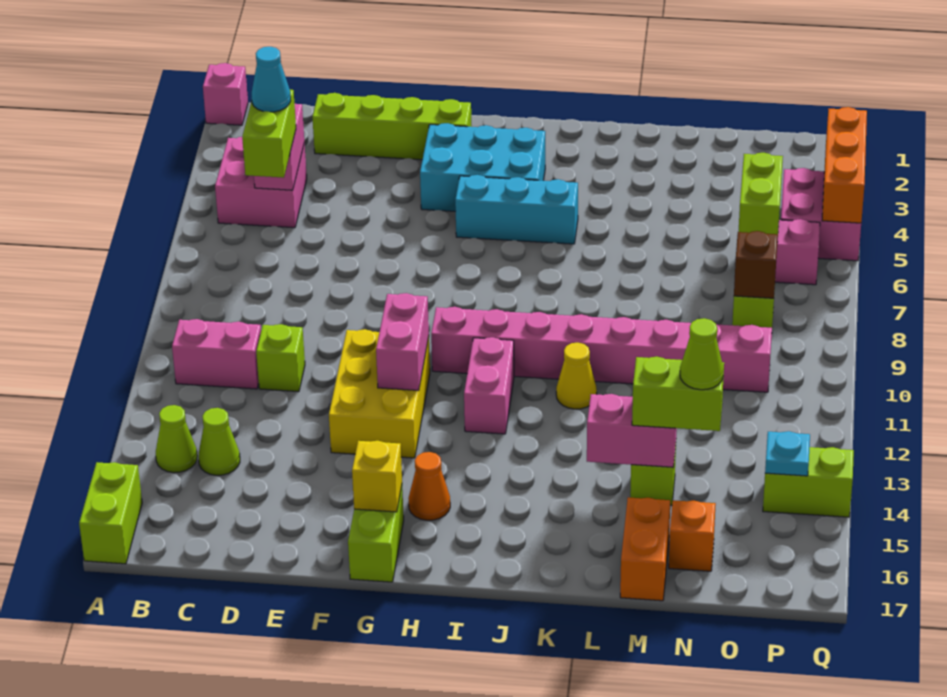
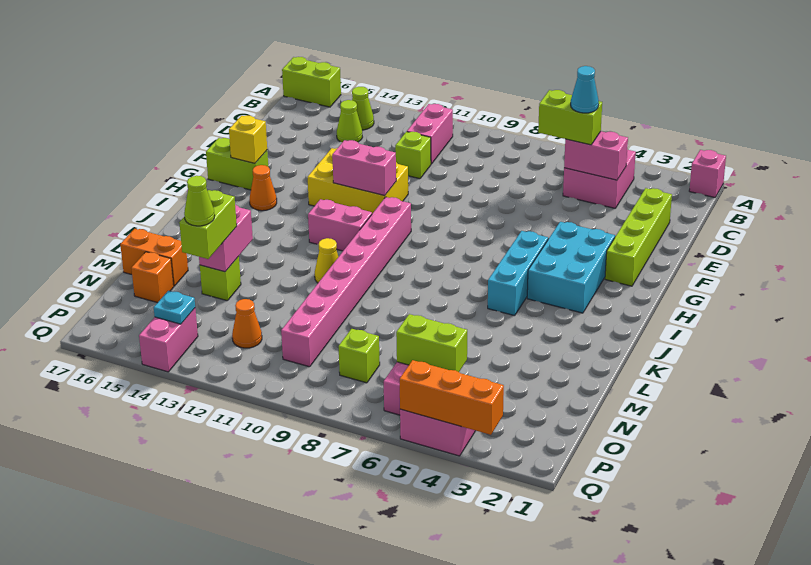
brown 1x1 brick [734,231,778,298] -> none
none -> orange 1x1 cone [232,299,262,348]
lime 1x2 brick [763,447,854,517] -> pink 1x2 brick [139,308,198,372]

